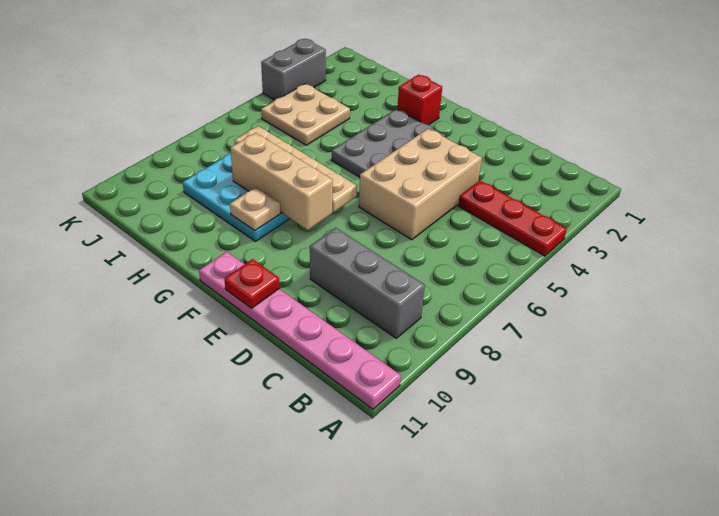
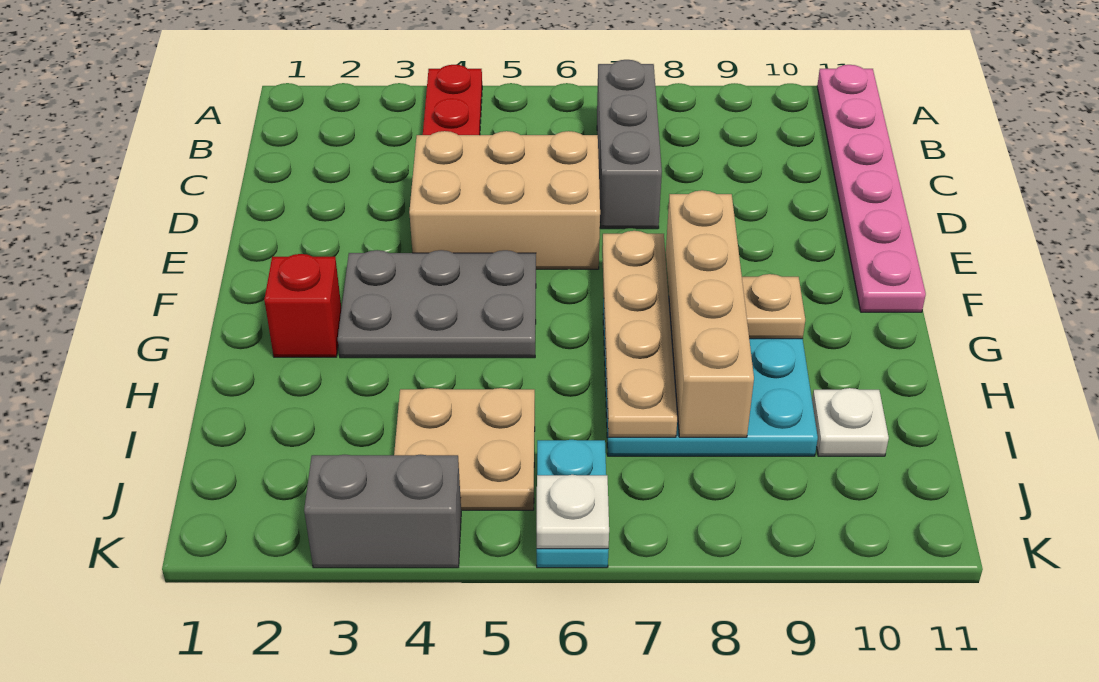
grey 1x3 brick [310,228,425,338] -> grey 1x3 brick moved to [597,60,662,229]
red 1x1 plate [224,259,279,308] -> none
tan 1x3 brick [230,133,333,230] -> tan 1x4 brick [666,190,754,437]
none -> white 1x1 plate [812,388,889,456]
none -> cyan 1x2 plate [537,440,609,568]
none -> white 1x1 plate [537,475,609,549]

